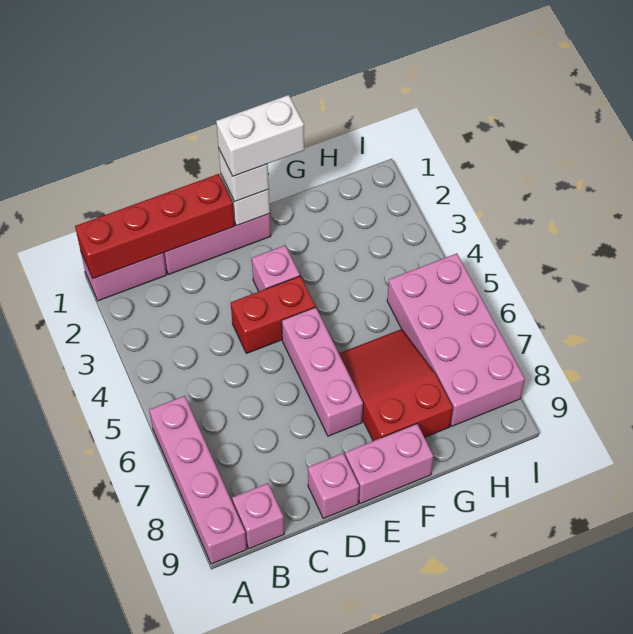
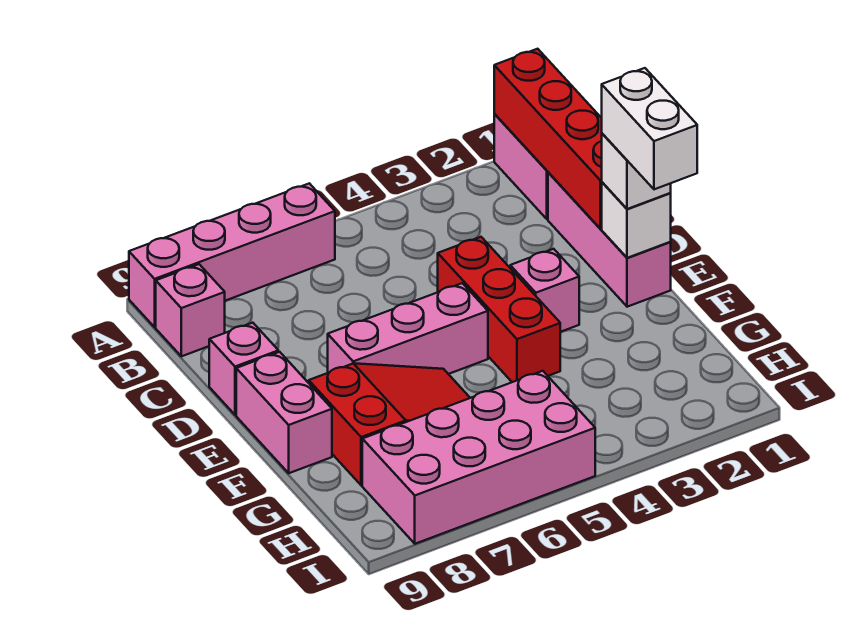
red 1x2 brick [231,276,315,353] -> red 1x3 brick [438,237,560,382]

